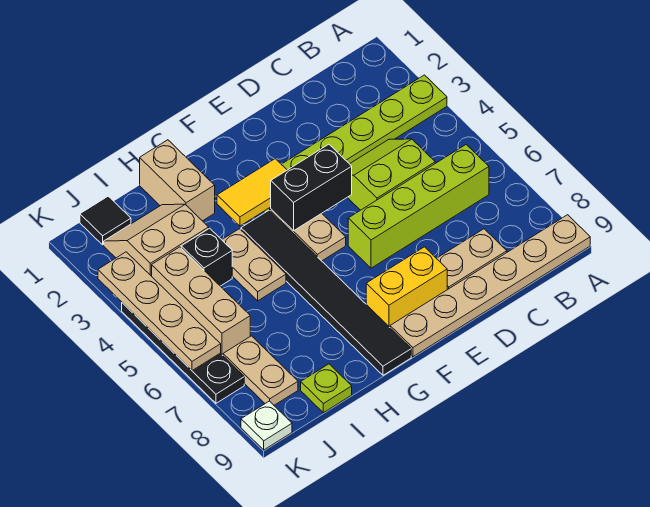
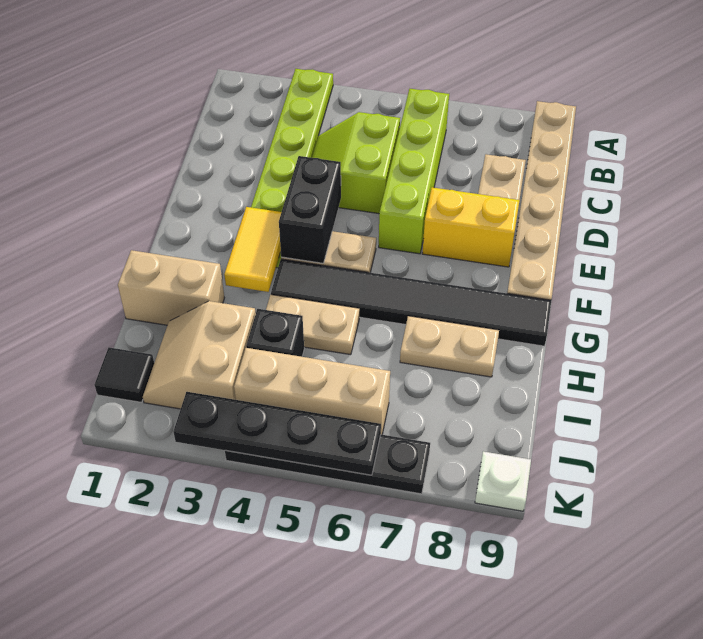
yellow 1x2 brick [366,247,447,327] -> yellow 1x2 brick turned to [422,187,520,267]
lime 1x1 plate [301,364,352,413] -> none
tan 1x2 plate [223,336,298,405] -> tan 1x2 plate moved to [400,316,499,377]
tan 1x4 plate [98,252,221,371] -> black 1x4 plate [174,392,381,475]

